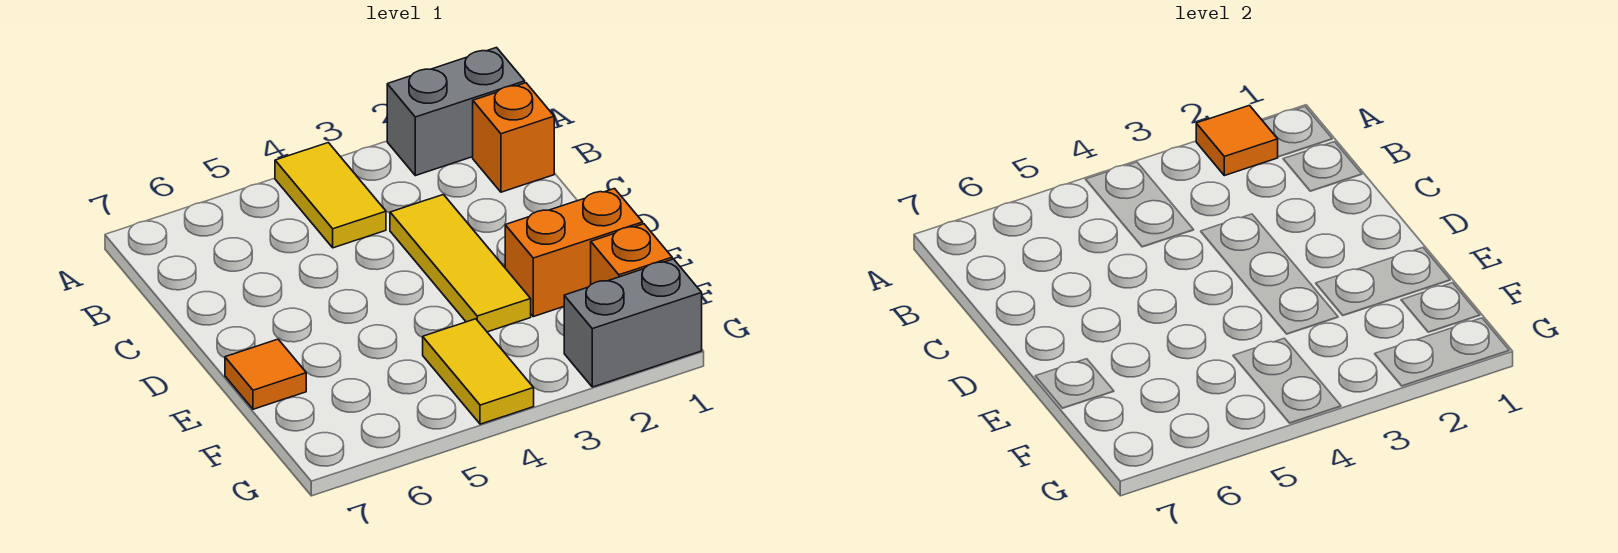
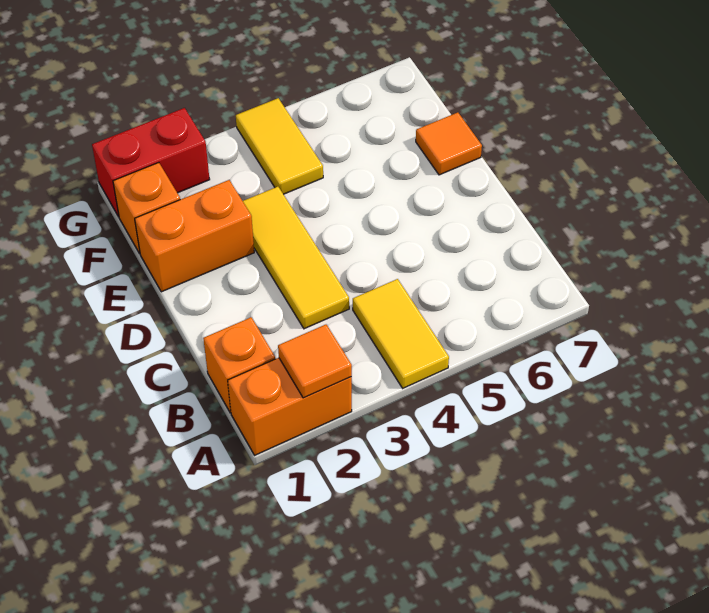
grey 1x2 brick [387,48,525,176] -> orange 1x2 brick [228,358,352,455]
grey 1x2 brick [564,259,702,387] -> red 1x2 brick [92,108,210,217]

